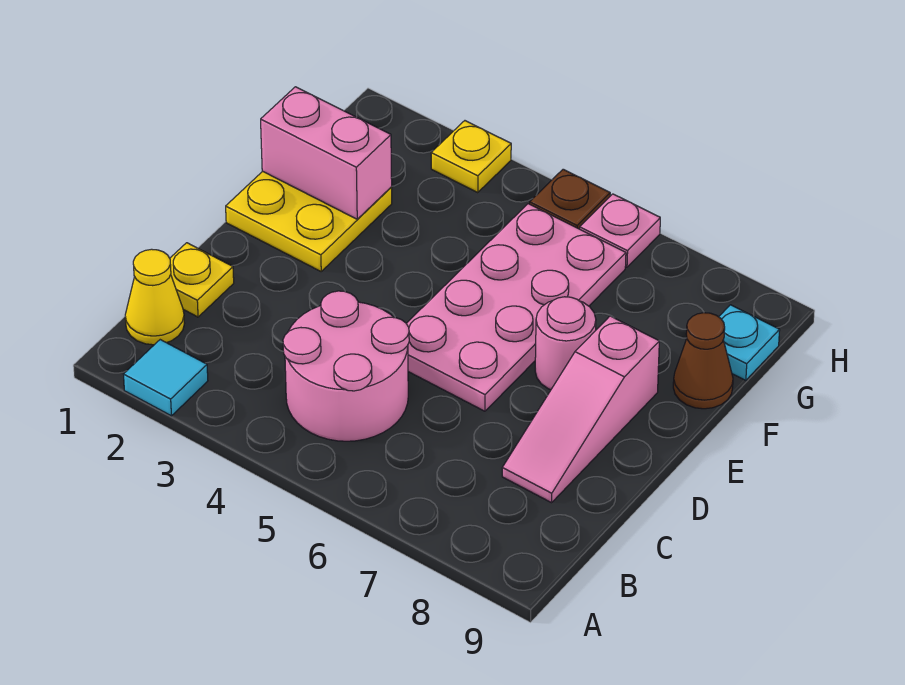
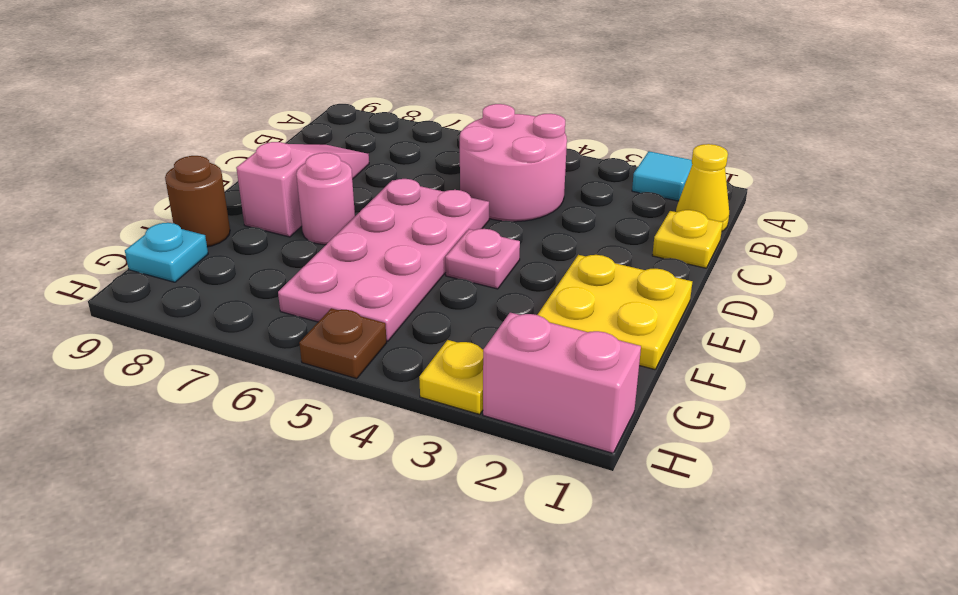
pink 1x2 brick [261,87,392,219] -> pink 1x2 brick moved to [483,313,641,453]
brown 1x1 cone [673,313,733,409] -> brown 1x1 round brick [165,156,230,247]
pink 1x1 plate [580,194,660,267] -> pink 1x1 plate moved to [445,229,520,289]

